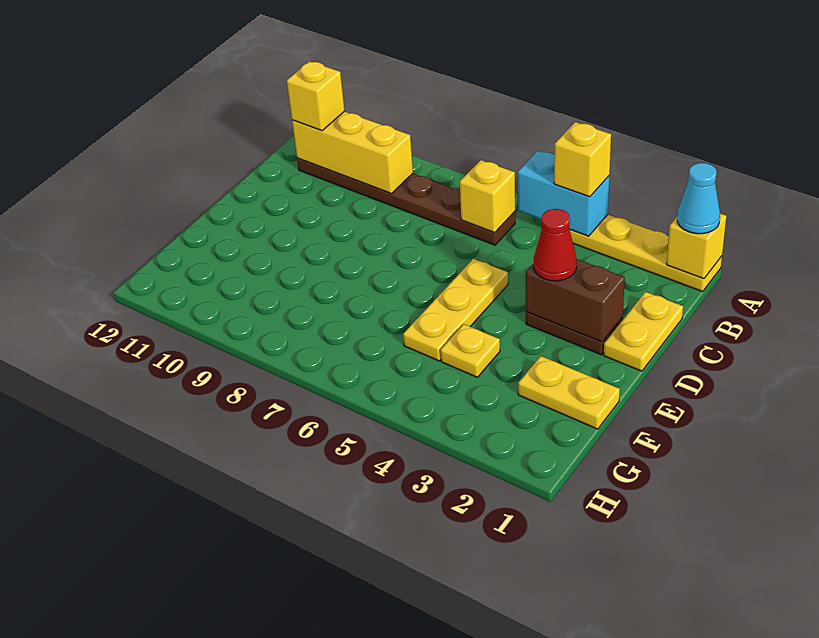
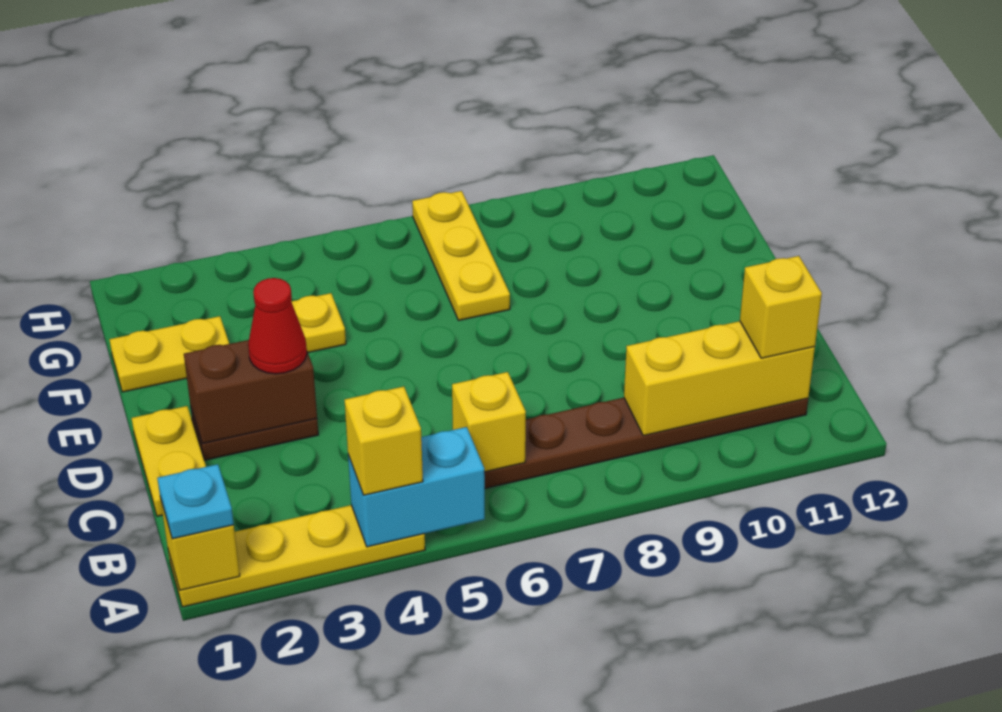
cyan 1x1 cone [677,163,720,234] -> cyan 1x1 plate [157,464,234,539]
yellow 1x3 plate [403,259,508,361] -> yellow 1x3 plate moved to [412,191,510,320]

